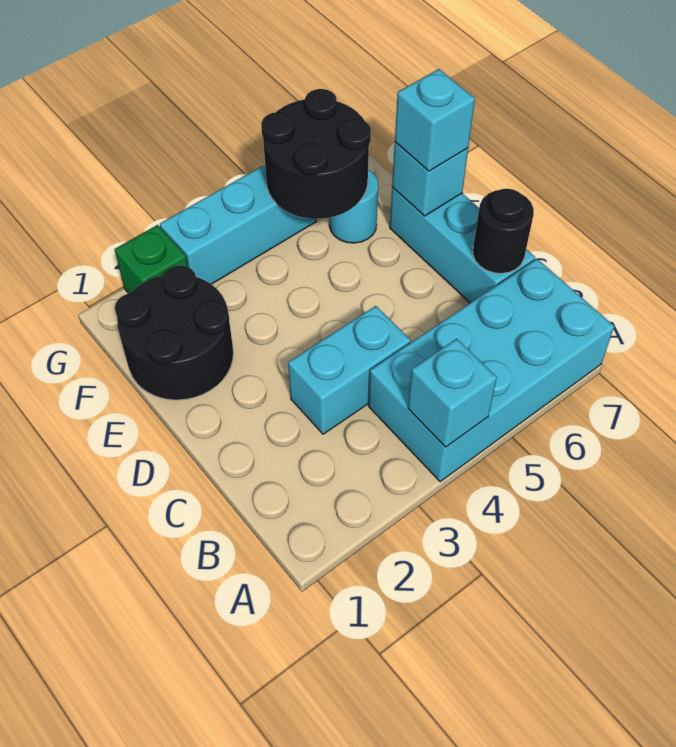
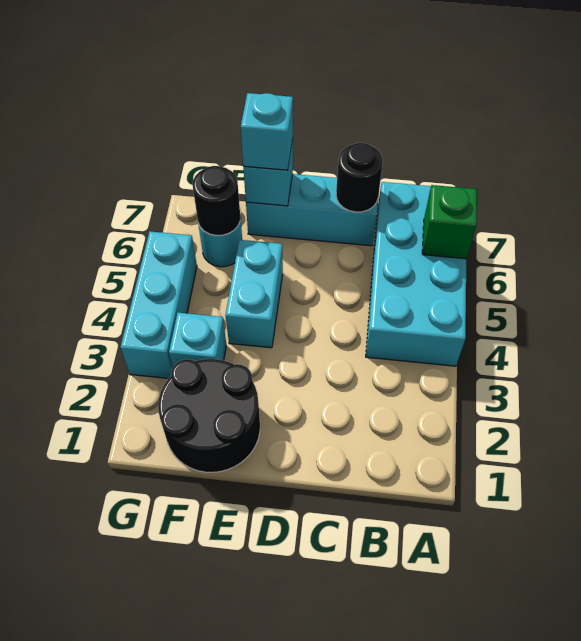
cyan 1x1 brick [408,339,497,447] -> cyan 1x1 brick moved to [169,313,226,367]
cyan 1x2 brick [288,306,411,434] -> cyan 1x2 brick moved to [226,240,283,348]
black 2x2 round brick [261,89,371,219] -> black 1x1 round brick [193,166,240,235]
green 1x1 brick [114,225,188,293] -> green 1x1 brick moved to [422,185,477,259]

